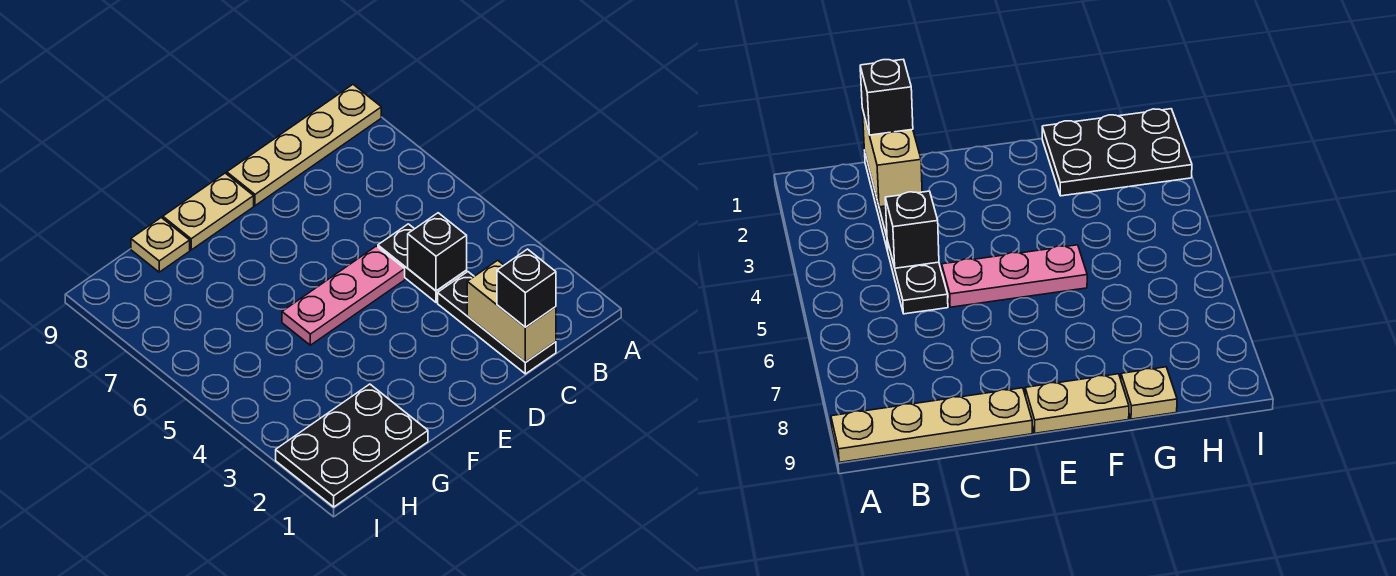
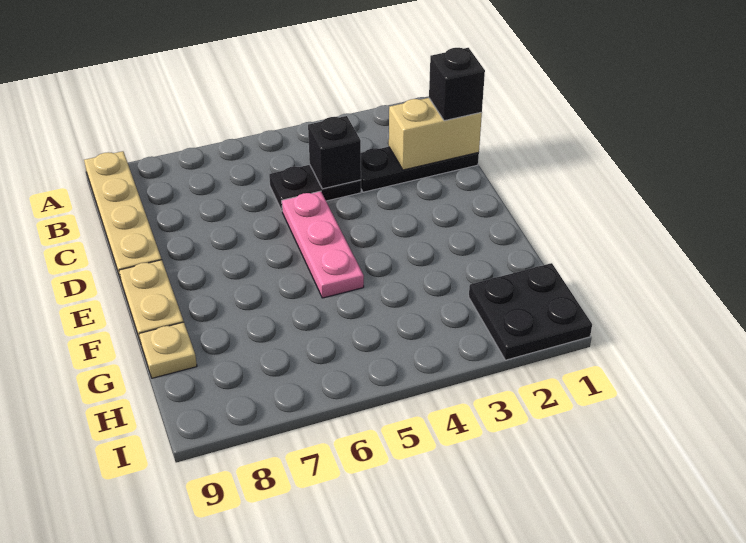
black 2x3 plate [276,384,428,507] -> black 2x2 plate [469,263,592,360]

